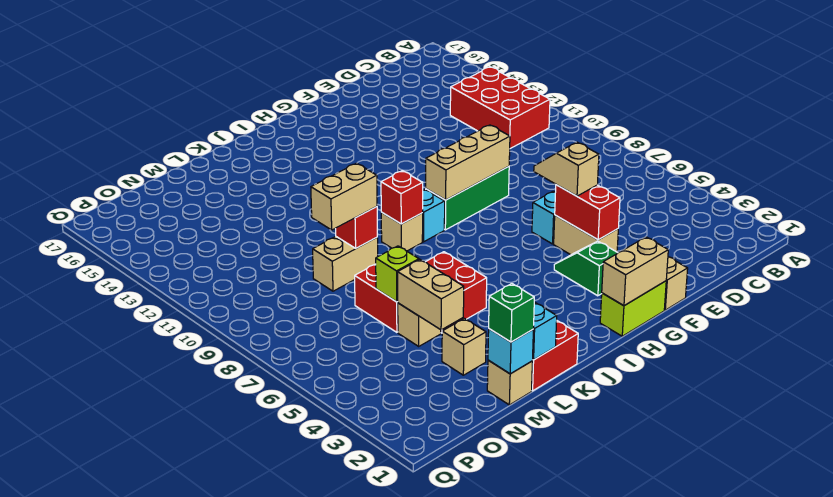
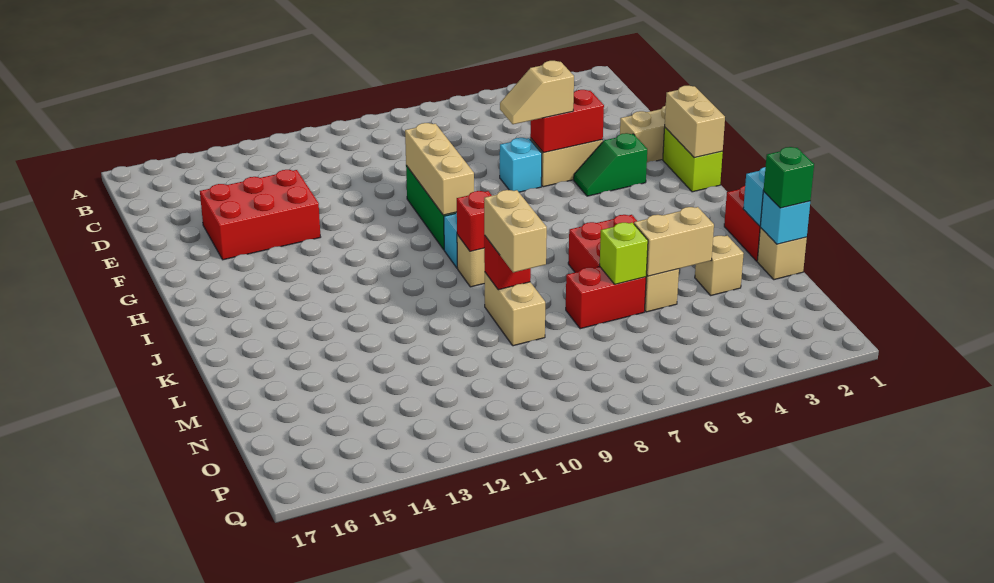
red 2x3 brick [450,67,550,149] -> red 2x3 brick moved to [200,170,320,260]

